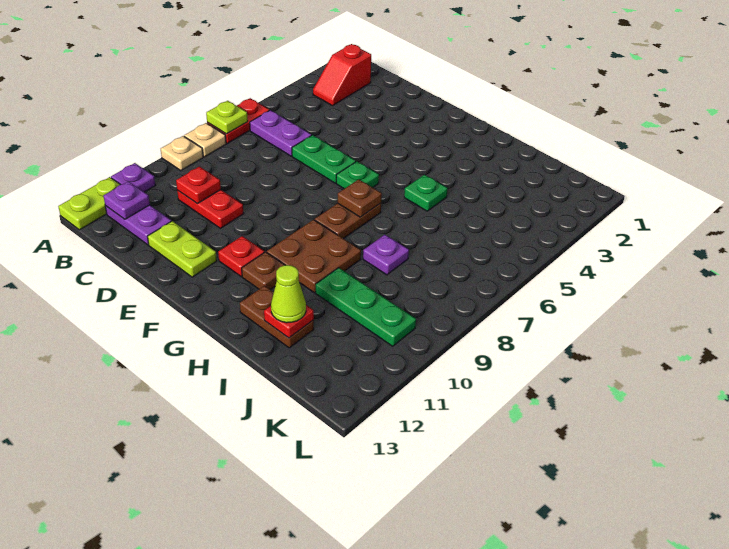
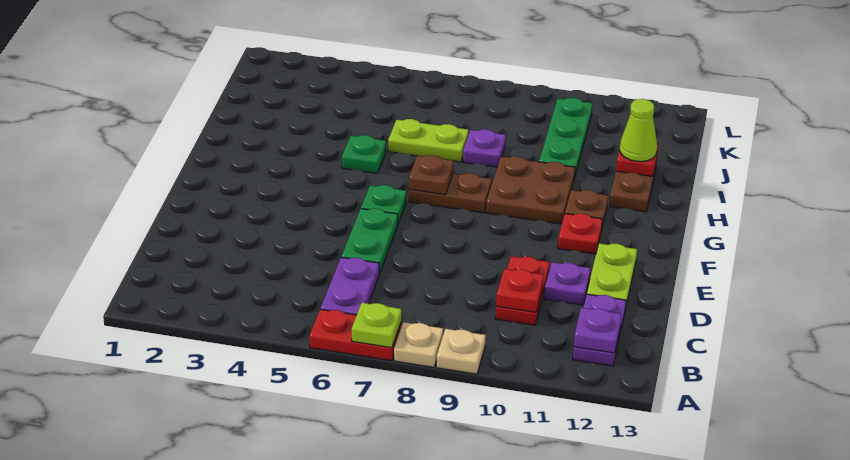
purple 1x1 plate [111,163,155,192] -> purple 1x1 plate moved to [544,262,591,305]
lime 1x2 plate [58,177,120,230] -> lime 1x2 plate moved to [388,119,469,162]
red 1x2 slope [313,44,371,106] -> none

